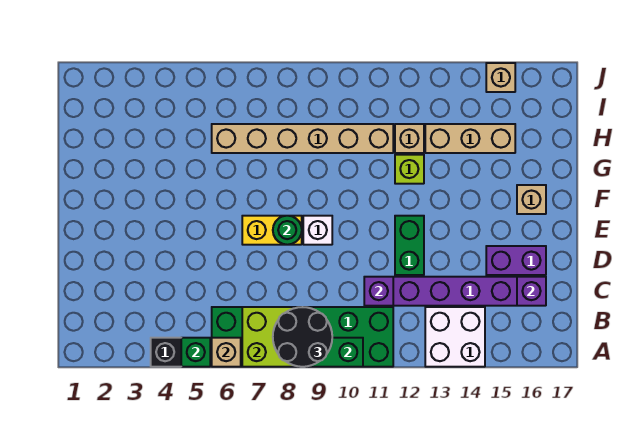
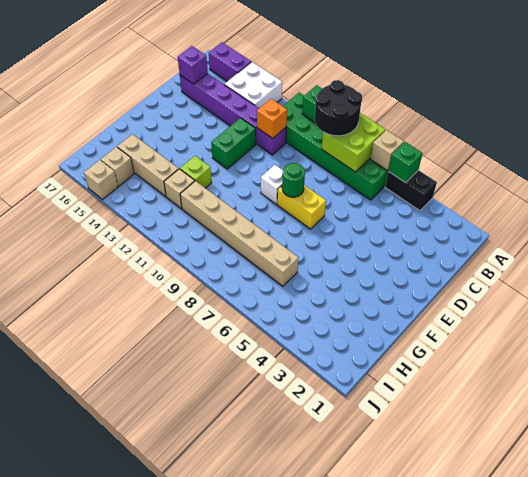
purple 1x1 brick [364,277,393,306] -> orange 1x1 brick [257,99,287,138]
purple 1x2 brick [486,246,546,275] -> purple 1x2 brick moved to [209,42,251,81]
tan 1x1 brick [517,185,546,214] -> tan 1x1 brick moved to [101,147,134,186]

